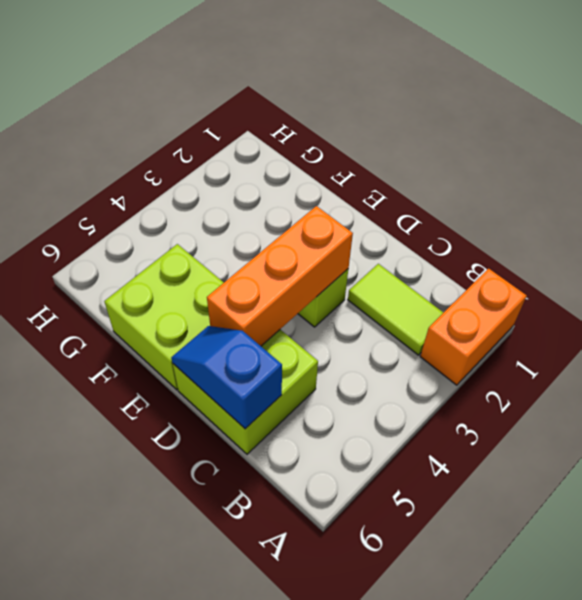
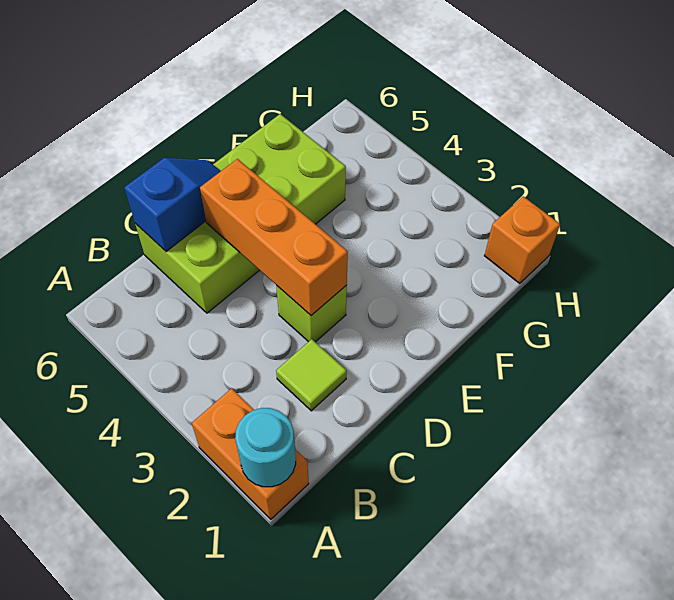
none -> cyan 1x1 round brick [235,408,296,487]
lime 1x2 tile [348,264,443,355] -> lime 1x1 tile [276,339,347,411]
none -> orange 1x1 brick [485,196,560,284]

